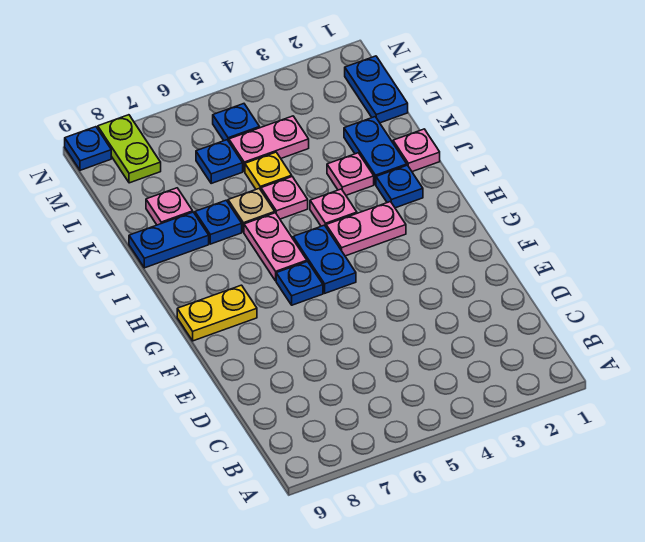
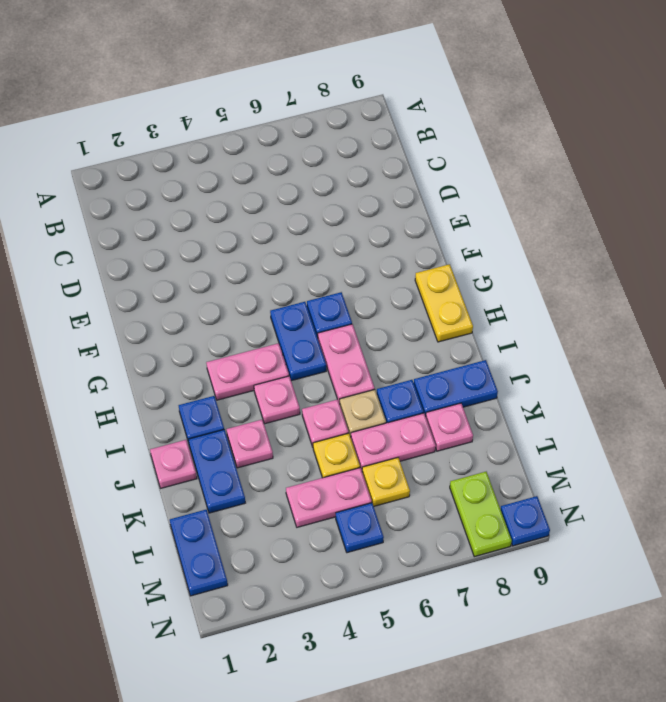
yellow 1x2 plate [177,285,257,341] -> yellow 1x2 plate turned to [415,264,473,342]
none -> pink 1x2 plate [351,413,436,470]
blue 1x1 plate [196,140,243,183] -> yellow 1x1 plate [362,458,410,506]

